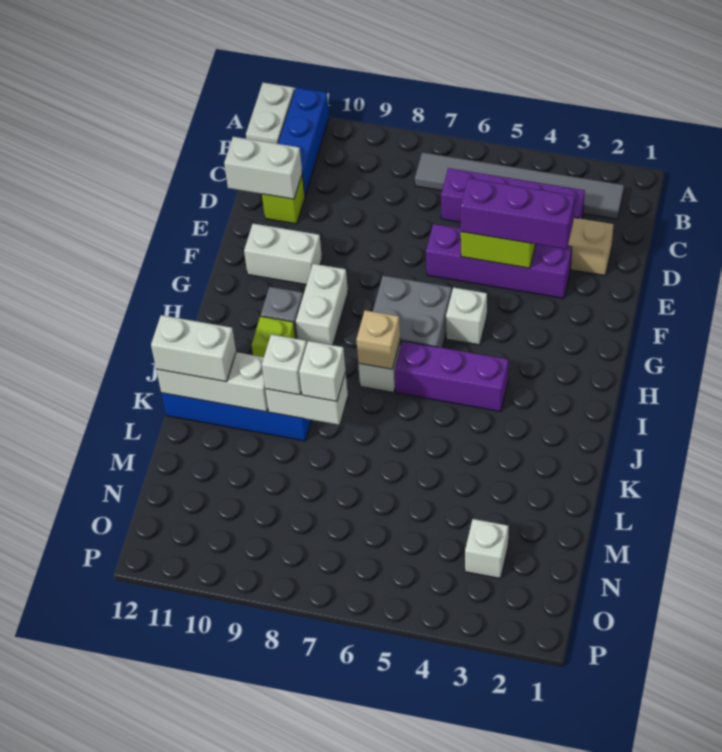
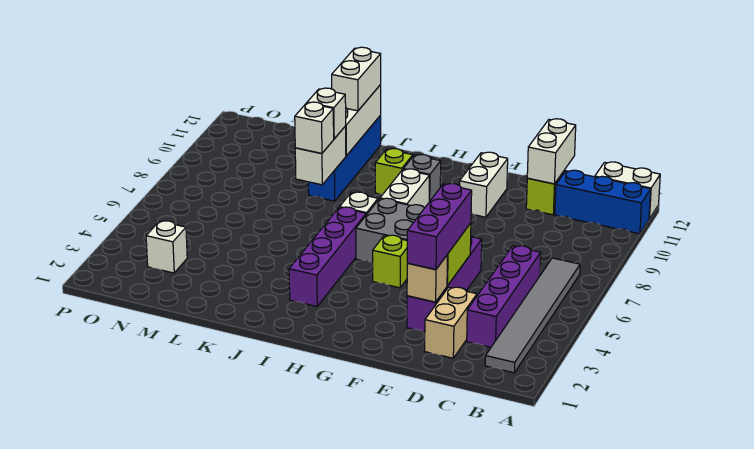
white 1x1 brick [446,287,487,345] -> lime 1x1 brick [373,235,407,288]
white 1x2 brick [296,264,348,345] -> white 1x2 brick turned to [380,169,429,208]
purple 1x3 brick [394,341,508,411] -> purple 1x4 brick [289,207,366,307]
tan 1x1 brick [356,310,400,369] -> tan 1x1 brick moved to [407,256,447,302]

